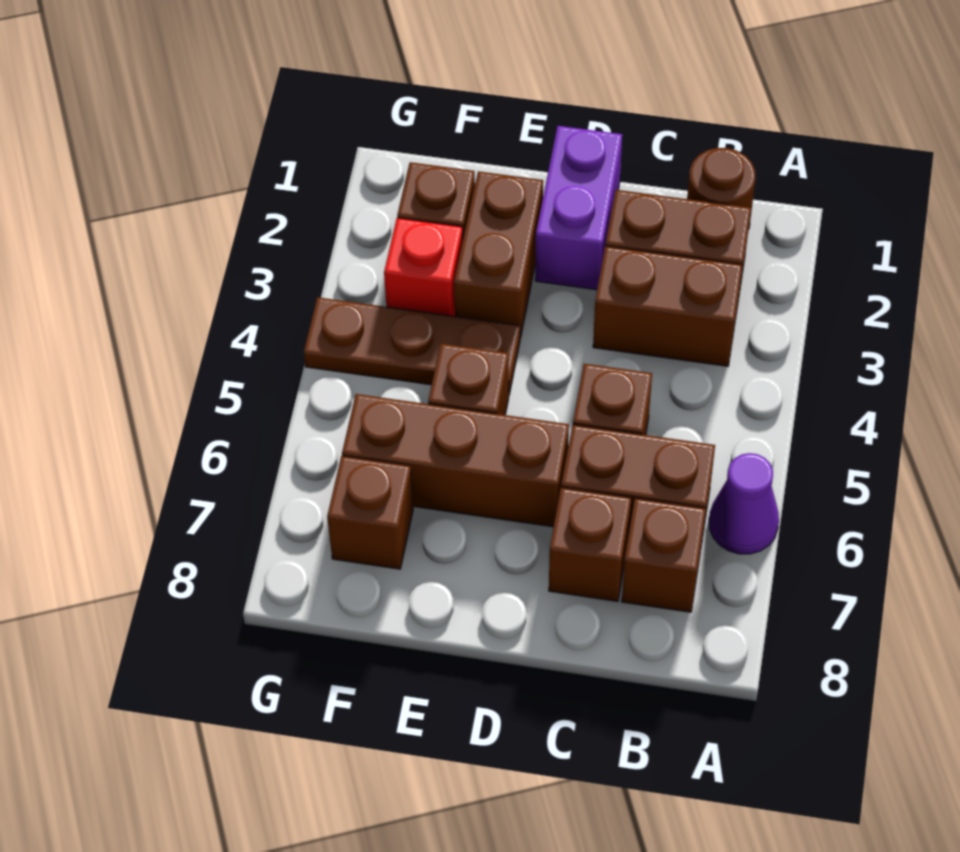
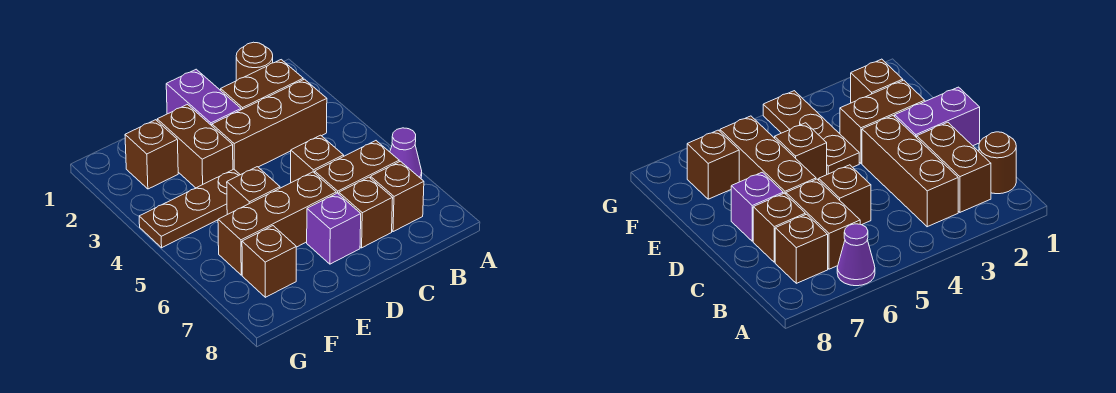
brown 1x2 brick [593,246,742,366] -> brown 1x3 brick [212,79,327,175]
none -> purple 1x1 brick [307,193,361,264]
red 1x1 brick [384,218,463,316] -> none

